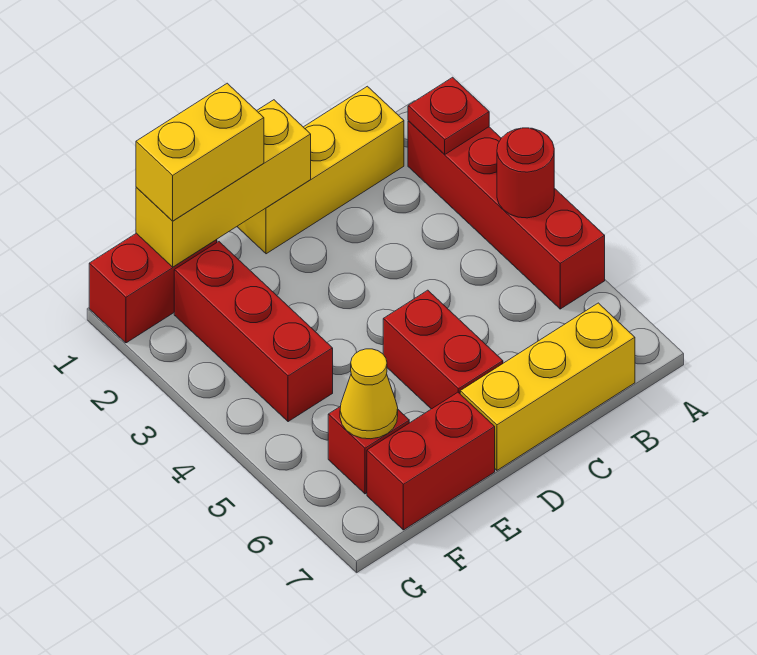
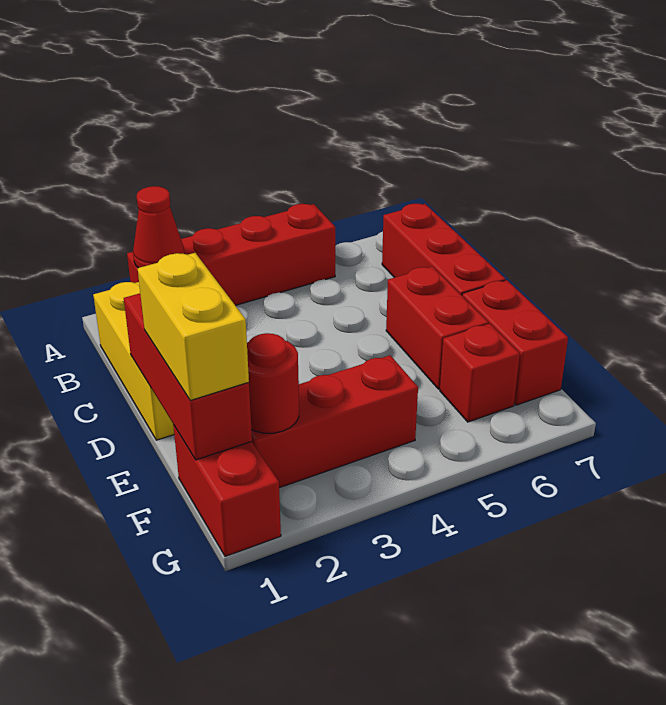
red 1x1 plate [408,77,489,155] -> red 1x1 cone [133,186,184,268]
red 1x1 round brick [497,128,554,218] -> red 1x1 round brick moved to [247,333,299,433]
yellow 1x3 brick [460,303,635,470] -> red 1x3 brick [382,204,505,295]
yellow 1x3 brick [136,100,311,267] -> red 1x3 brick [124,293,252,460]
red 1x2 brick [383,290,503,409] -> red 1x2 brick turned to [386,266,488,389]
yellow 1x1 cone [340,349,398,439] -> none

